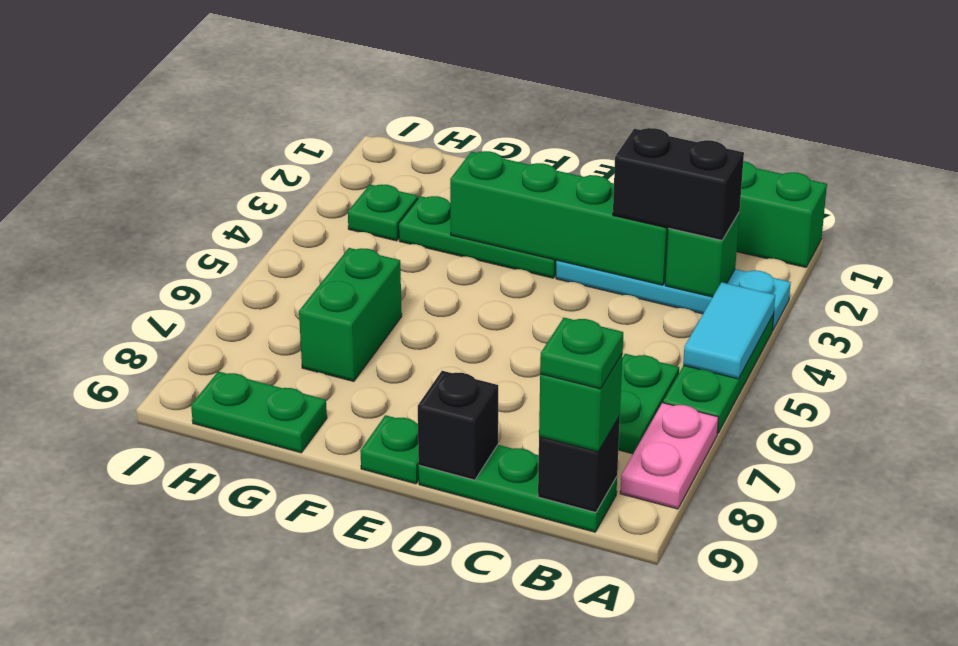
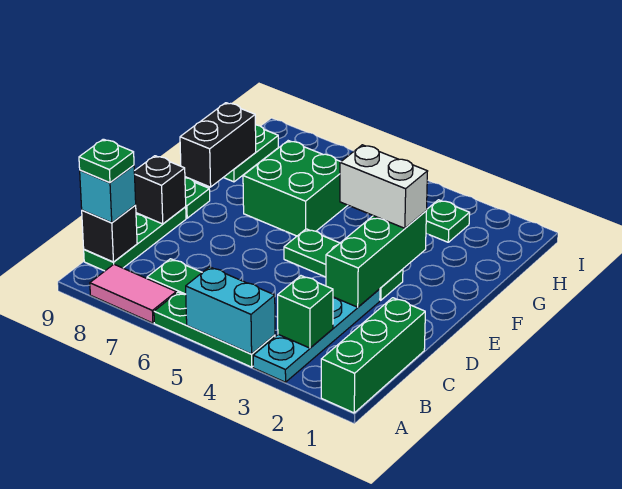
cyan 1x2 tile [683,282,775,379] -> cyan 1x2 brick [186,267,275,354]
pink 1x2 plate [620,403,718,509] -> pink 1x2 tile [90,264,176,323]
black 1x2 brick [613,128,744,240] -> black 1x2 brick moved to [180,103,256,187]
green 1x1 brick [539,354,623,452] -> cyan 1x1 brick [80,165,136,223]
green 1x4 brick [450,151,669,285] -> green 1x3 brick [326,211,426,307]
green 1x3 plate [399,196,557,278] -> green 1x3 plate turned to [284,229,403,300]
none -> white 1x2 brick [340,145,428,228]
green 1x2 brick [299,248,402,381] -> green 2x2 brick [243,141,348,236]

